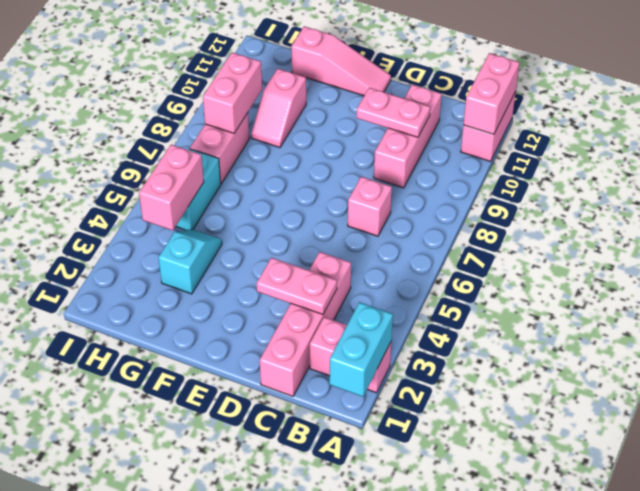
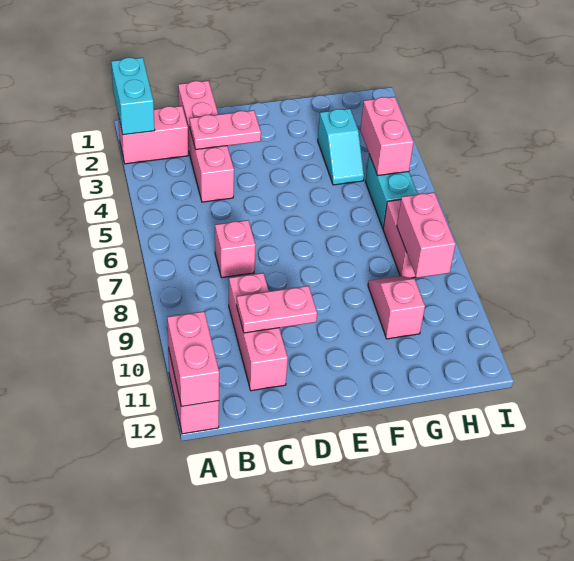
pink 1x3 slope [291,26,391,96] -> none

